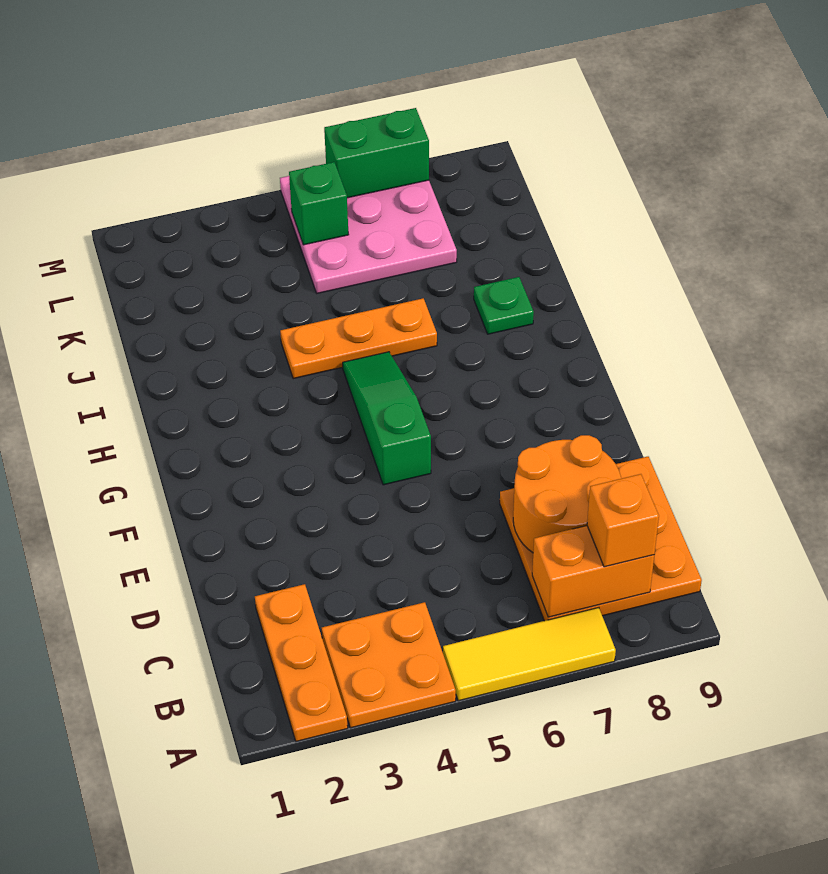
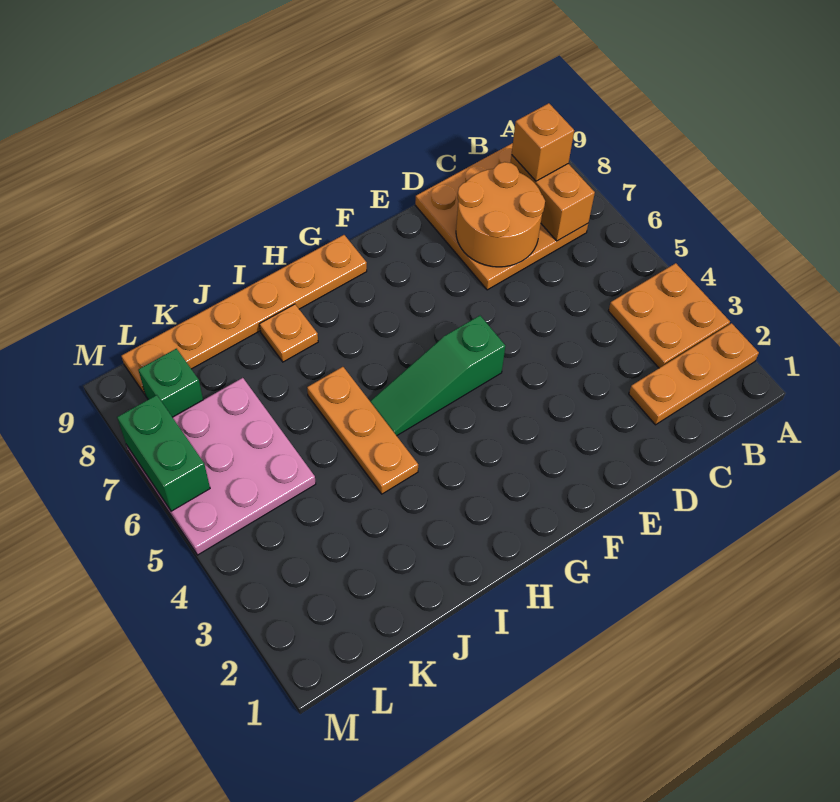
yellow 1x3 tile [443,608,616,701] -> none
none -> orange 1x6 plate [122,235,367,394]
green 1x1 plate [474,277,534,334] -> orange 1x1 plate [260,304,318,362]
green 1x1 brick [289,162,349,245] -> green 1x1 brick moved to [138,349,203,417]

